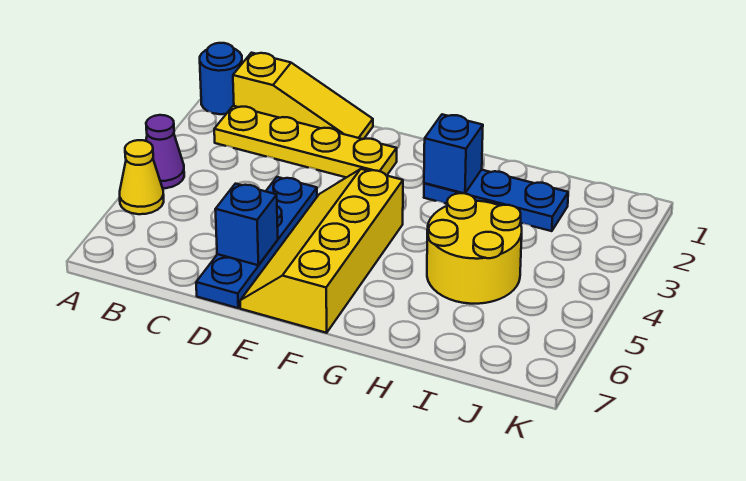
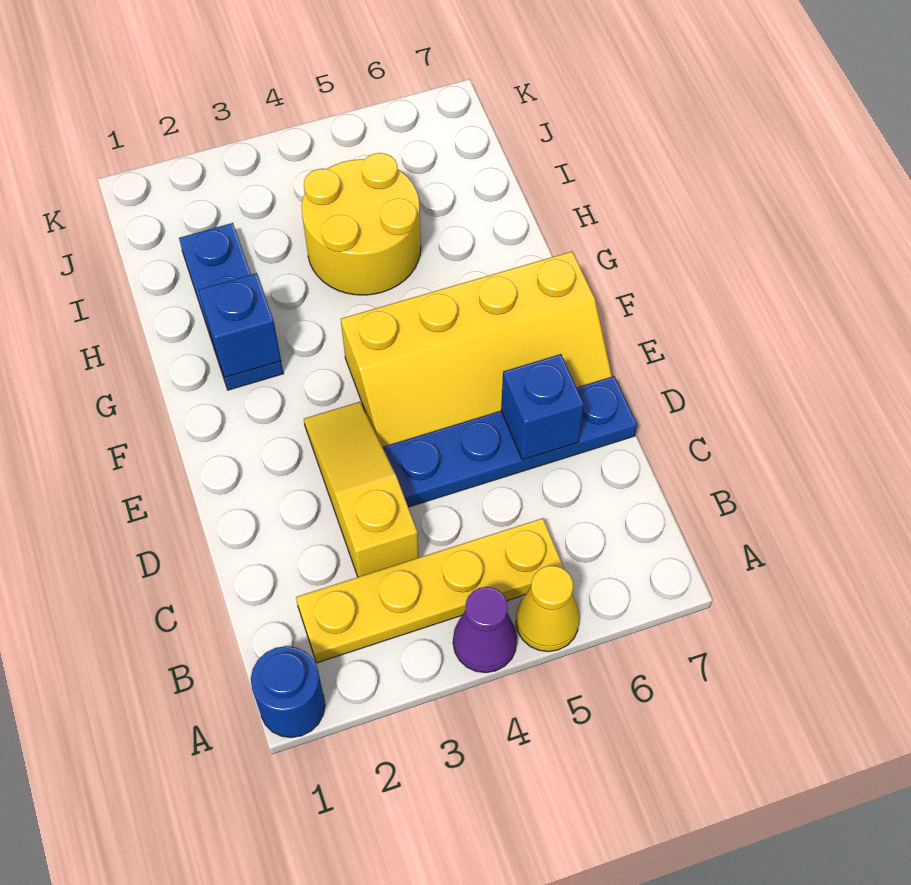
yellow 1x3 slope [233,53,373,139] -> yellow 1x3 slope moved to [304,402,419,577]
yellow 1x4 plate [214,106,397,178] -> yellow 1x4 plate turned to [296,518,564,663]

